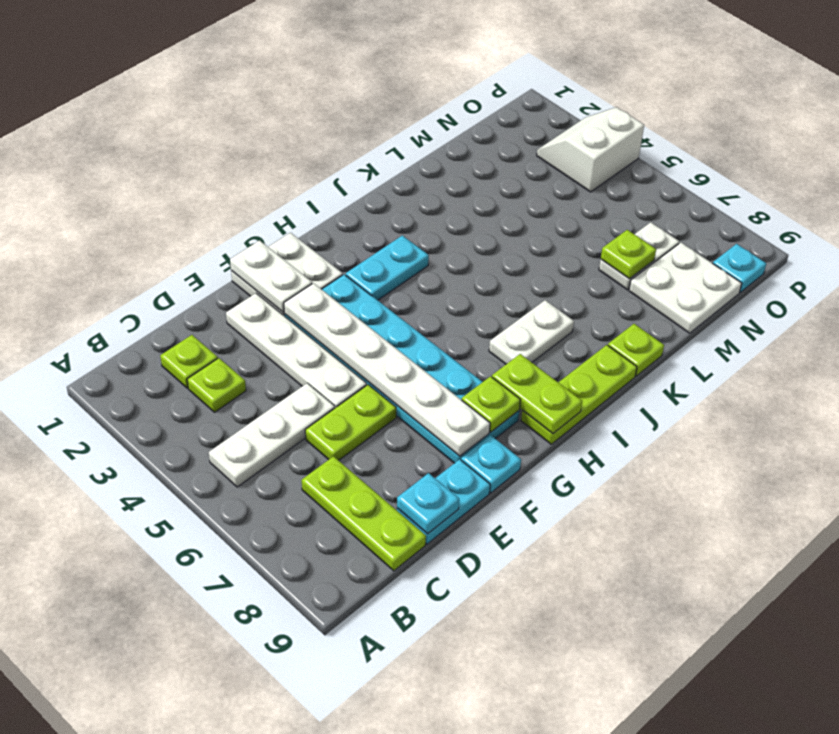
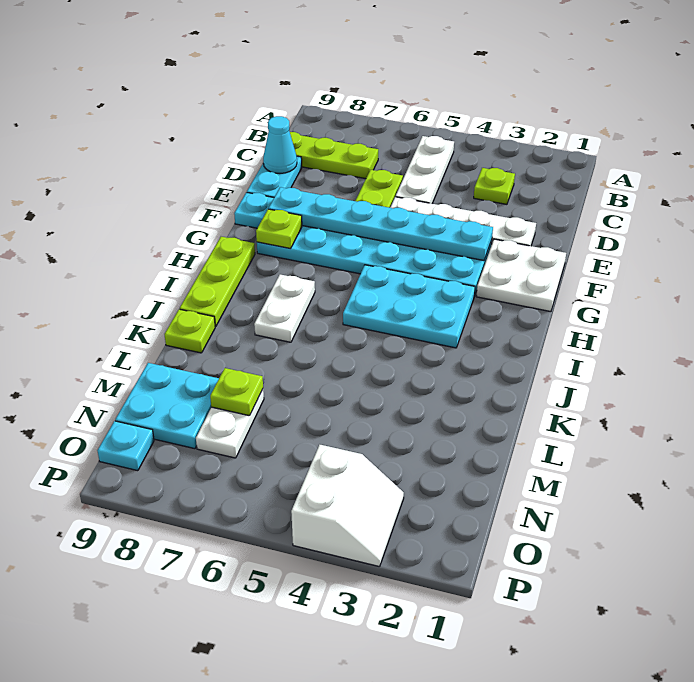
lime 1x1 plate [160,335,218,388] -> none
cyan 1x1 plate [397,473,459,534] -> cyan 1x1 cone [263,116,297,173]
white 1x2 plate [230,241,312,312] -> none
white 1x6 plate [284,283,490,456] -> cyan 1x6 plate [269,187,493,261]
cyan 1x2 plate [346,235,429,300] -> cyan 2x3 plate [343,265,475,348]
lime 1x2 plate [492,354,582,434] -> none
white 2x2 plate [629,243,742,333] -> cyan 2x2 plate [115,363,219,449]

